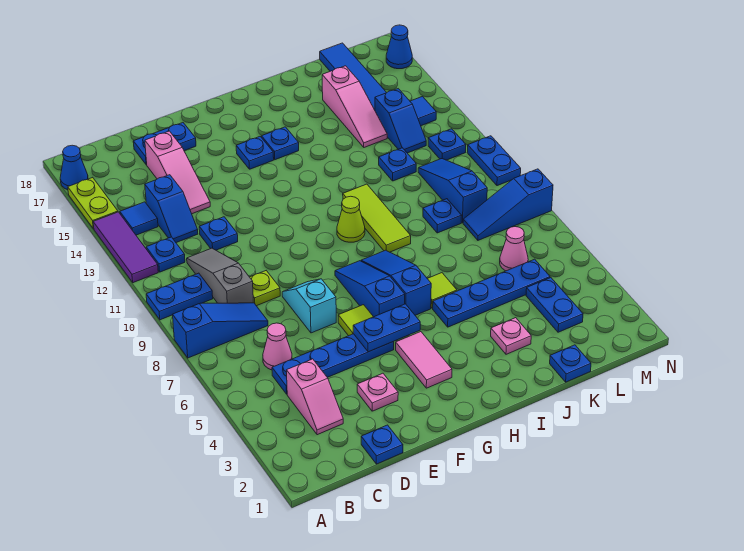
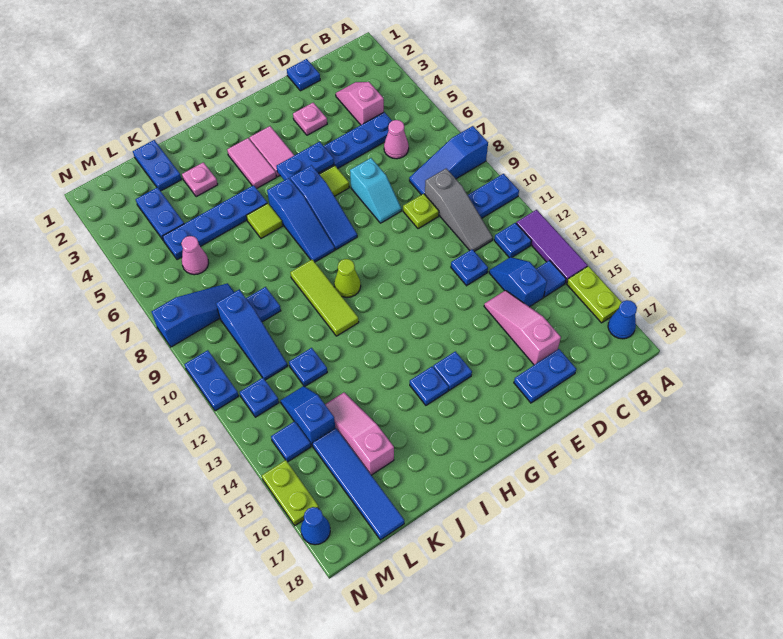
none -> pink 1x2 tile [227,138,276,189]
blue 1x1 plate [550,345,591,382] -> blue 1x2 plate [133,140,182,191]
none -> lime 1x2 plate [262,460,319,525]

